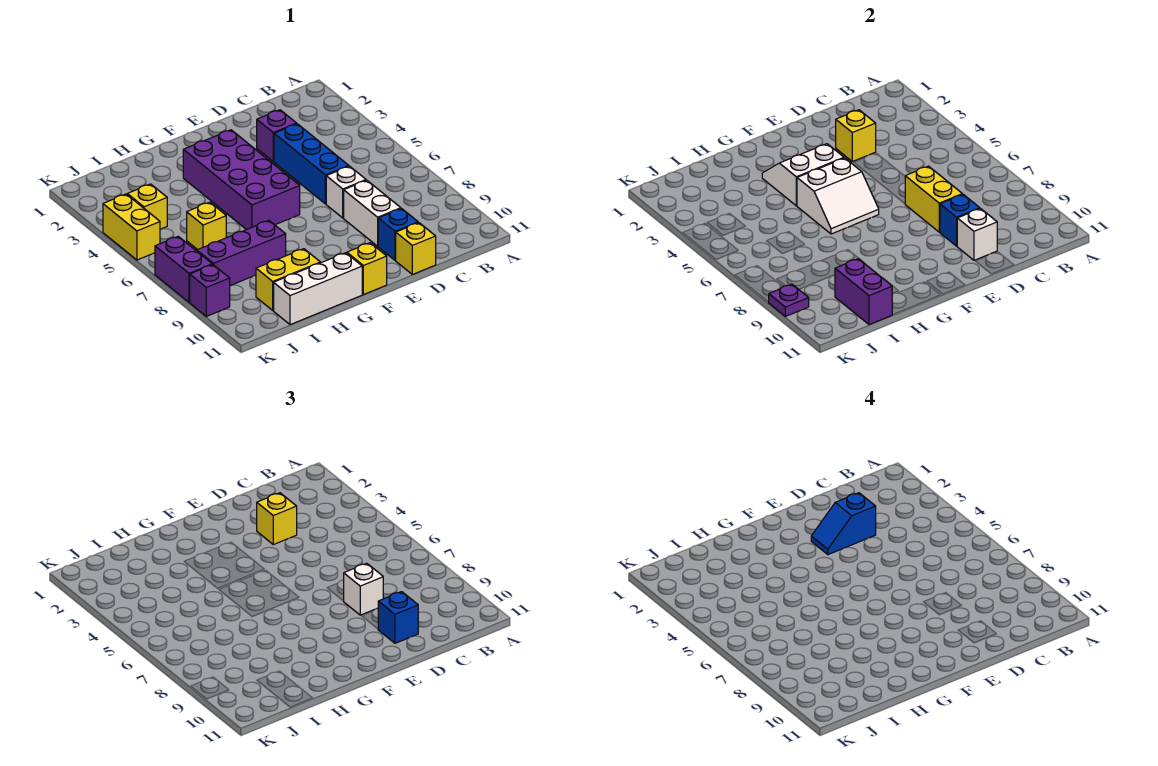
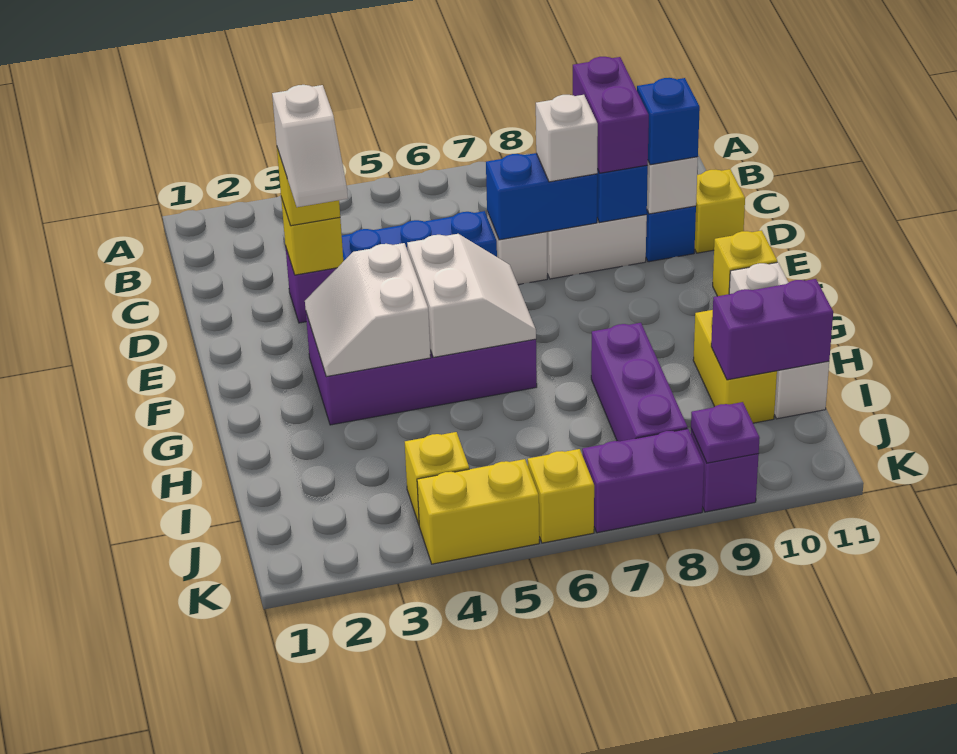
none -> purple 1x2 brick [573,57,649,173]
blue 1x2 slope [811,493,876,555] -> white 1x2 slope [272,85,348,207]
yellow 1x2 brick [905,166,962,232] -> blue 1x2 brick [486,153,597,240]
yellow 1x1 brick [187,202,226,250] -> yellow 1x1 brick moved to [528,449,594,543]

